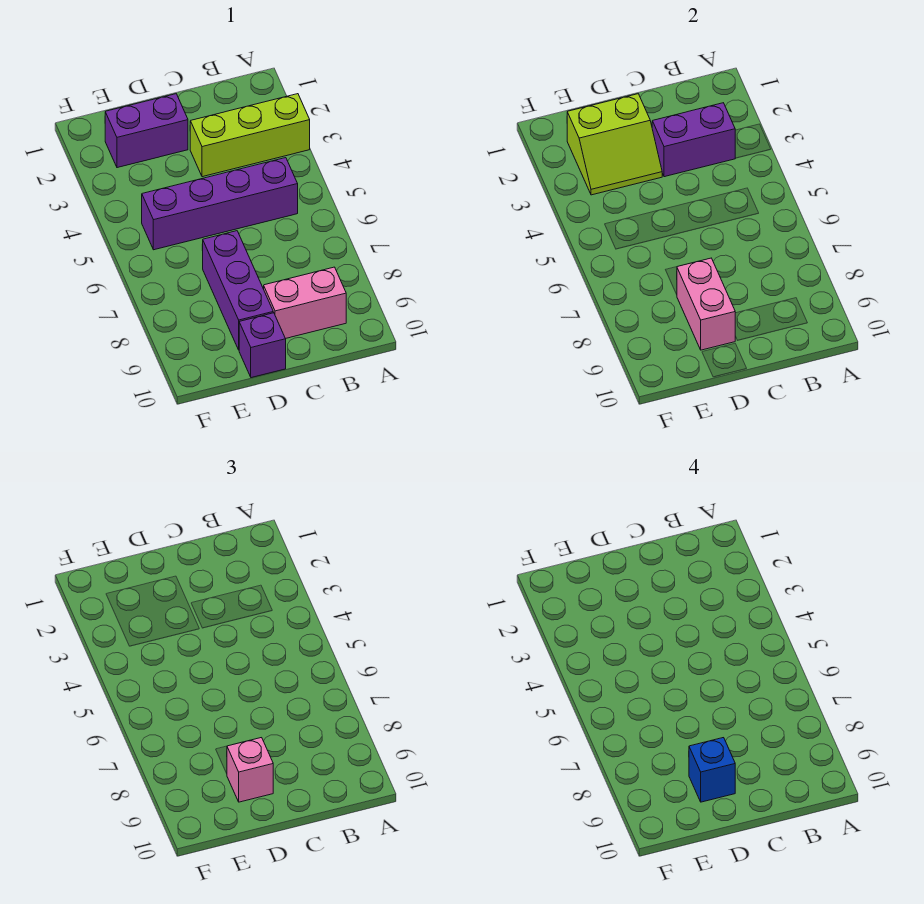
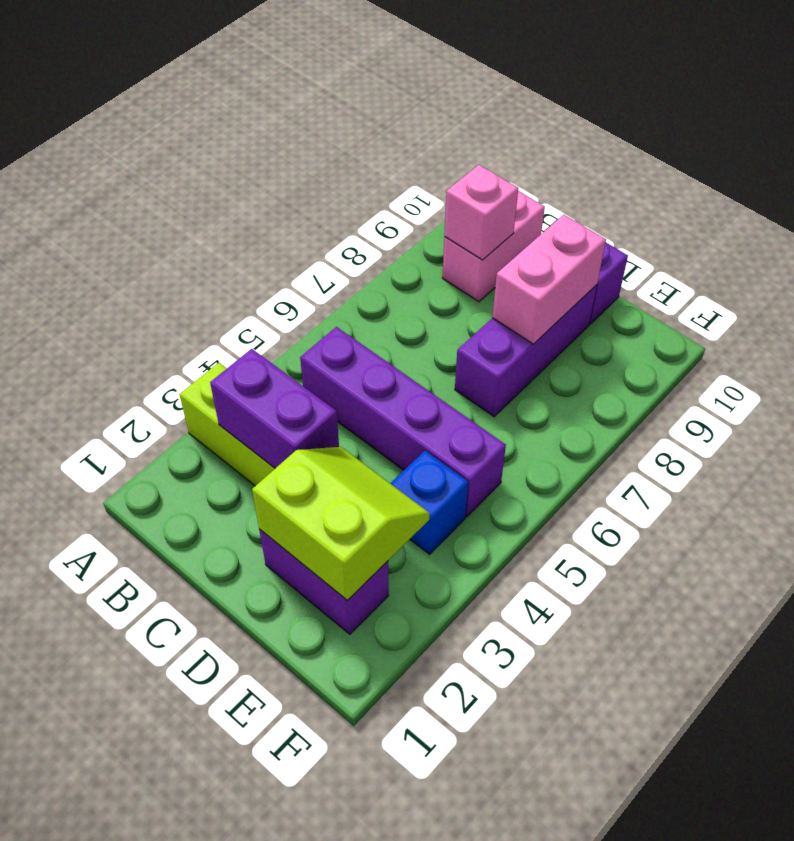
pink 1x2 brick [264,267,346,339] -> pink 1x2 brick turned to [443,191,545,302]
pink 1x1 brick [227,738,273,802] -> pink 1x1 brick moved to [444,165,518,260]
blue 1x1 brick [689,738,735,802] -> blue 1x1 brick moved to [390,451,468,554]

